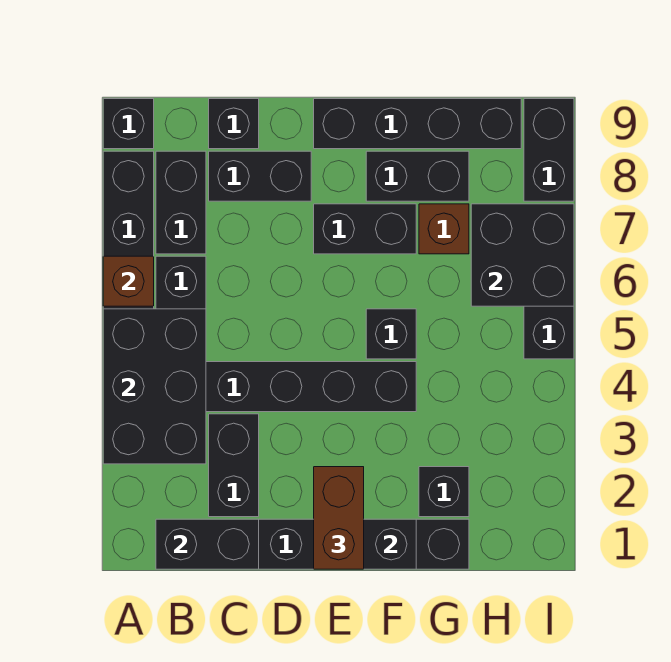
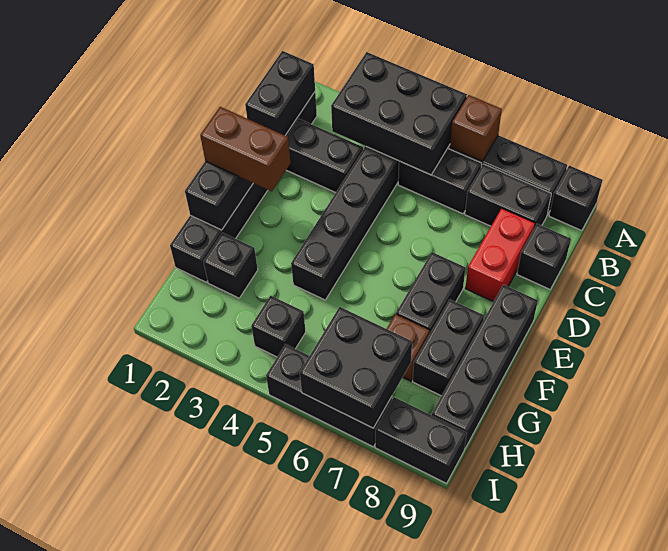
black 1x2 brick [209,151,311,201] -> red 1x2 brick [466,208,535,302]
black 1x1 brick [366,309,416,359] -> black 1x1 brick moved to [251,296,306,357]

